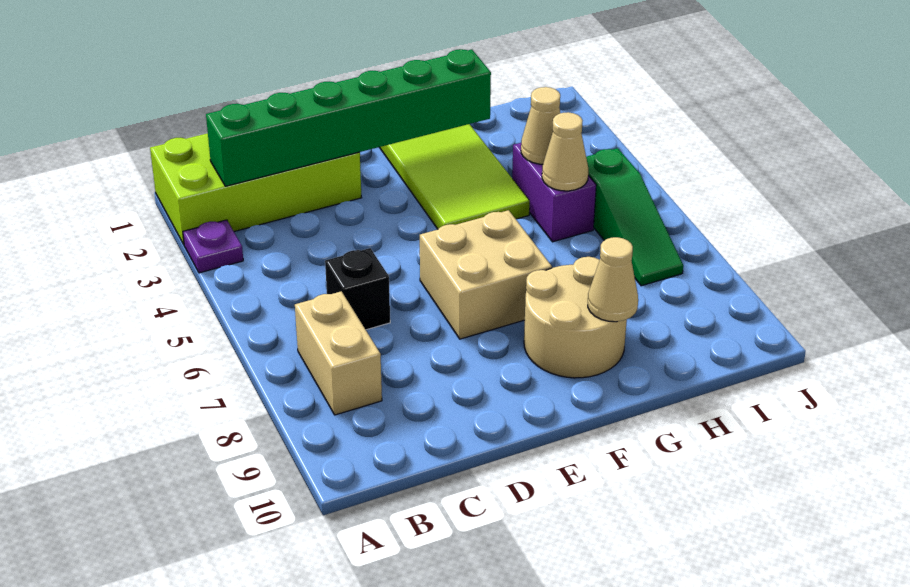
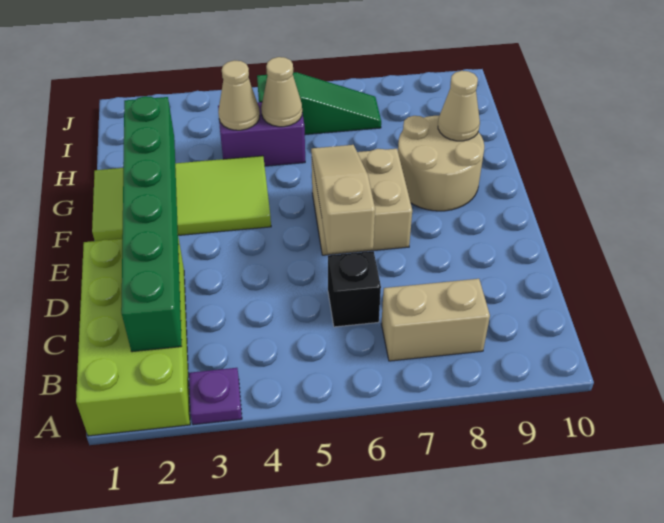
none -> tan 1x3 slope [311,145,375,253]

